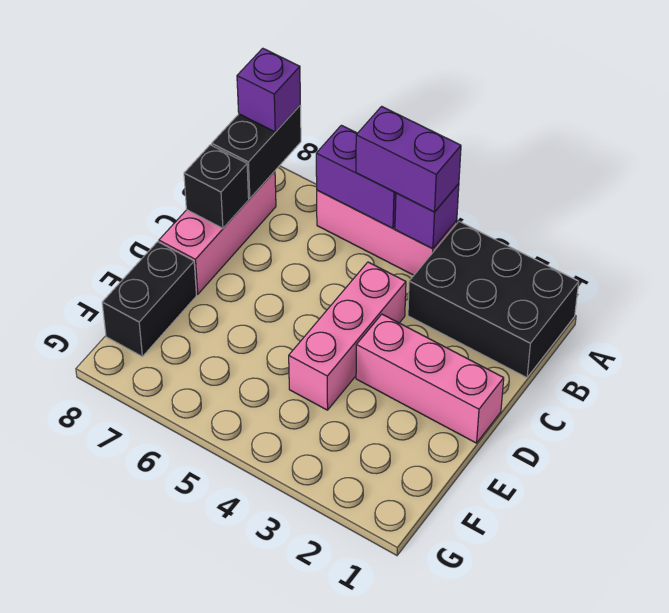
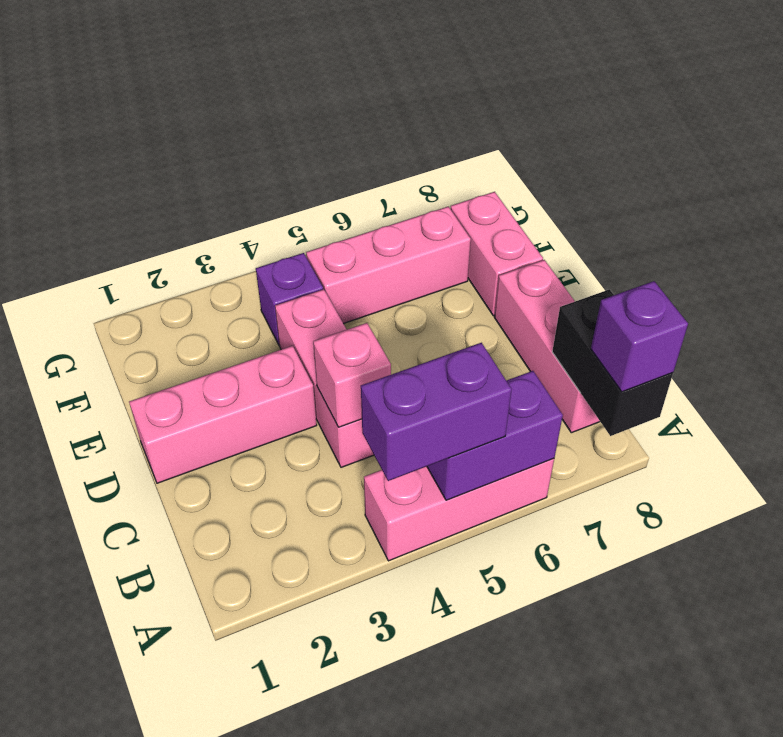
black 2x3 brick [408,222,579,378] -> none
purple 1x1 brick [395,184,459,249] -> purple 1x1 brick moved to [256,253,323,345]
none -> pink 1x1 brick [313,323,391,427]
black 1x1 brick [184,145,249,228] -> none
black 1x2 brick [102,242,197,356] -> pink 1x2 brick [451,192,543,316]
none -> pink 1x3 brick [306,207,471,324]

